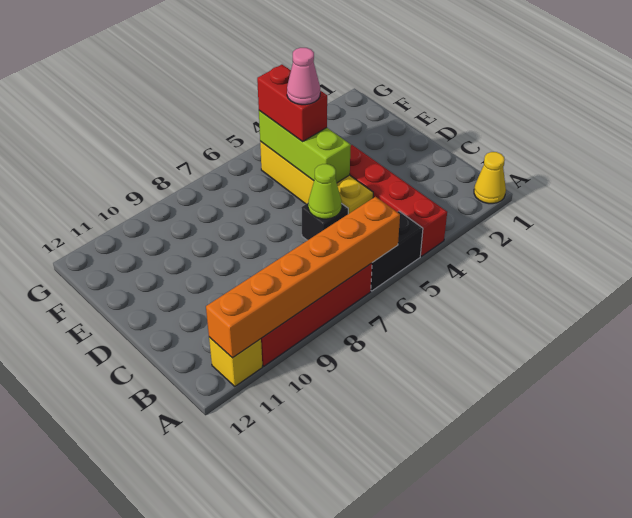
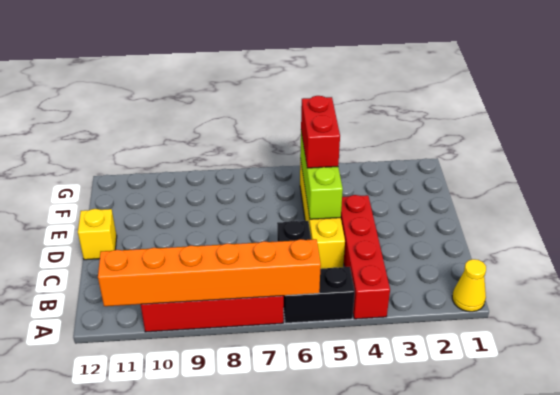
yellow 1x1 brick [209,337,262,386] -> yellow 1x1 brick moved to [78,209,117,260]
lime 1x1 cone [308,164,342,219] -> none
pink 1x1 cone [287,48,320,105] -> none

